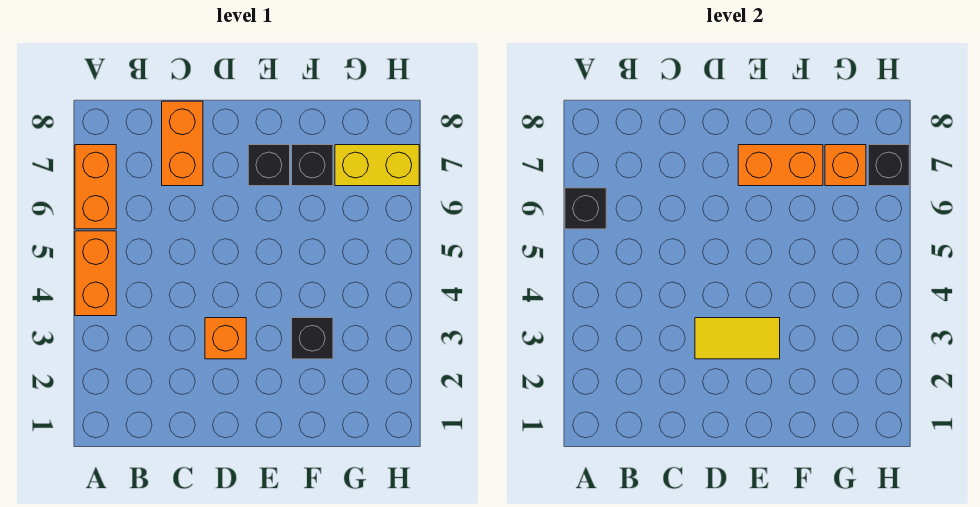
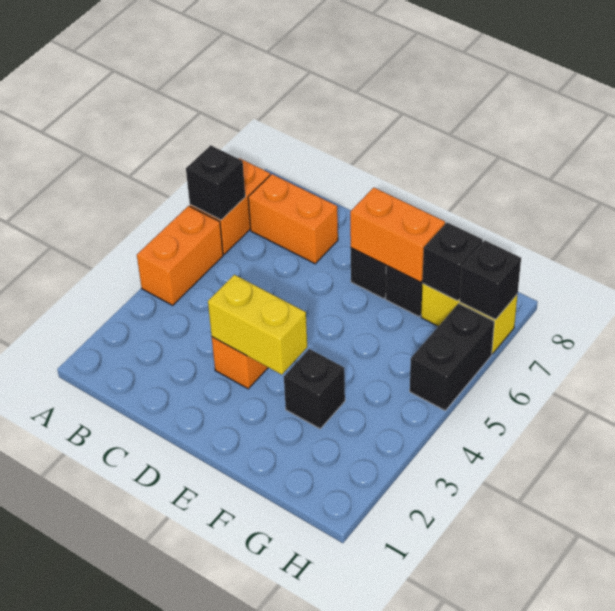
orange 1x2 brick [162,101,203,186] -> orange 1x2 brick turned to [248,174,338,264]
yellow 1x2 tile [695,318,780,359] -> yellow 1x2 brick [208,275,307,375]
orange 1x1 brick [825,145,866,186] -> black 1x1 brick [422,223,483,301]
none -> black 1x2 brick [410,304,494,410]

